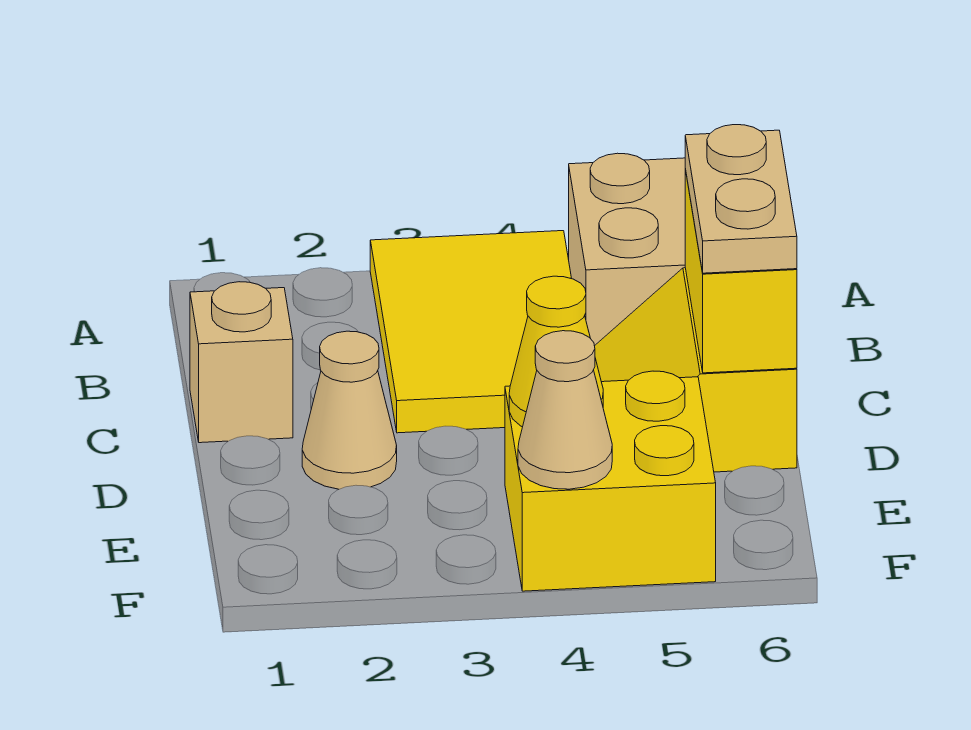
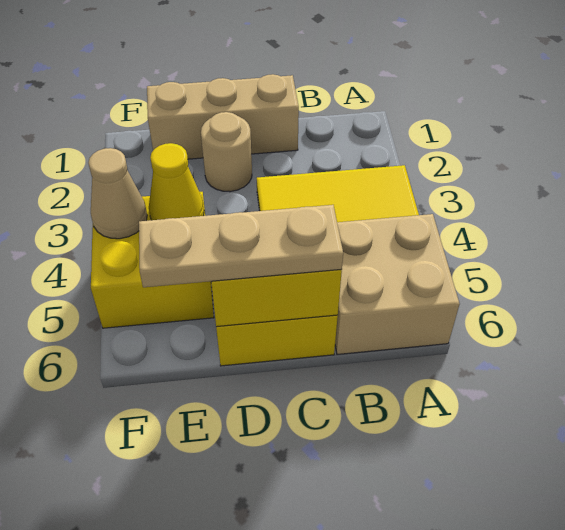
tan 1x1 brick [190,282,293,443] -> tan 1x3 brick [147,74,299,159]
tan 1x2 plate [685,125,797,273] -> tan 1x3 plate [139,205,343,287]
tan 1x1 cone [302,331,397,489] -> tan 1x1 round brick [201,112,252,192]

